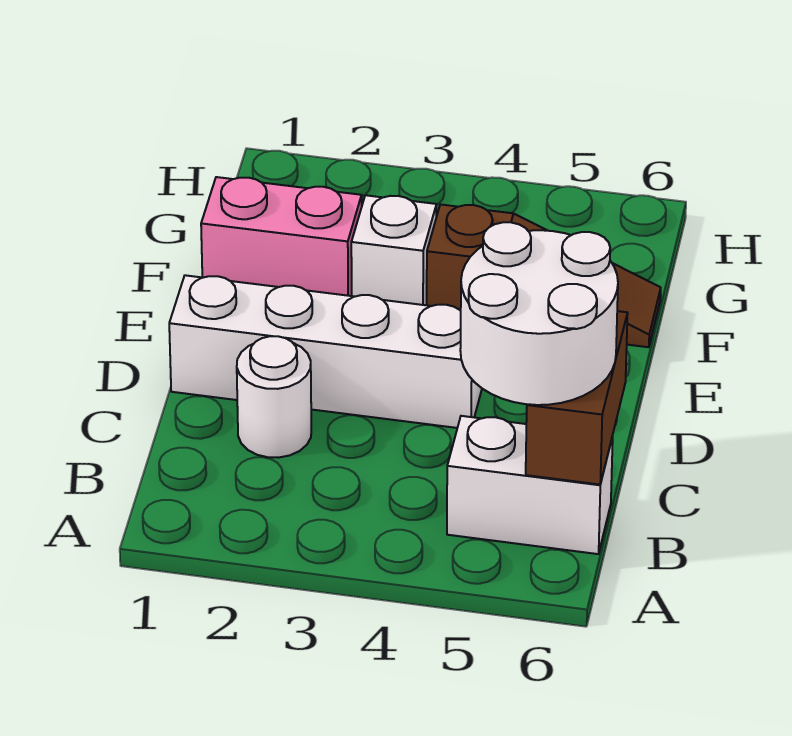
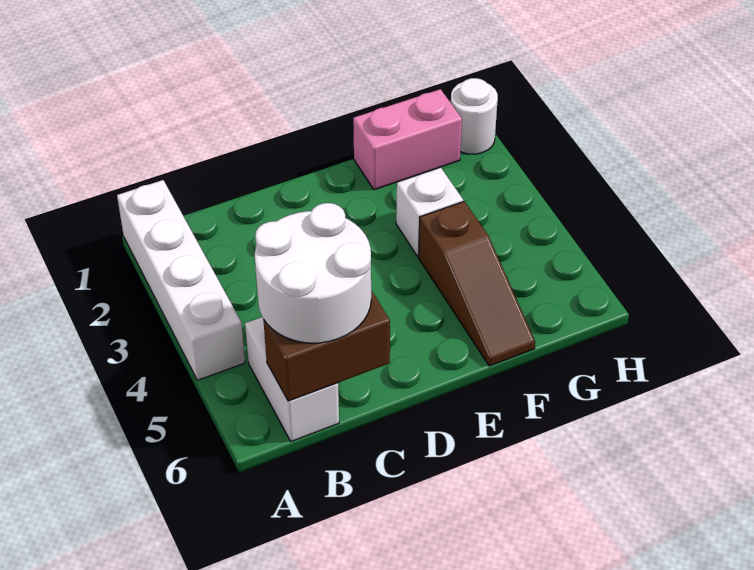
white 1x1 round brick [237,336,311,458] -> white 1x1 round brick moved to [451,78,498,154]
white 1x4 brick [169,275,482,428] -> white 1x4 brick moved to [117,180,245,380]
pink 1x2 brick [201,177,362,296] -> pink 1x2 brick turned to [353,89,462,190]

